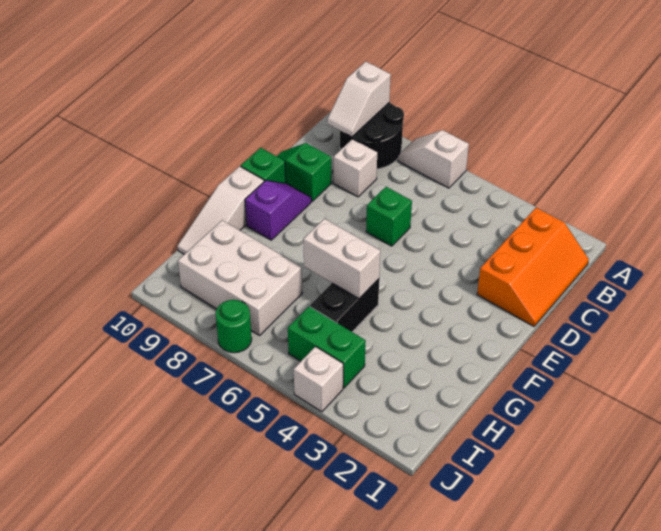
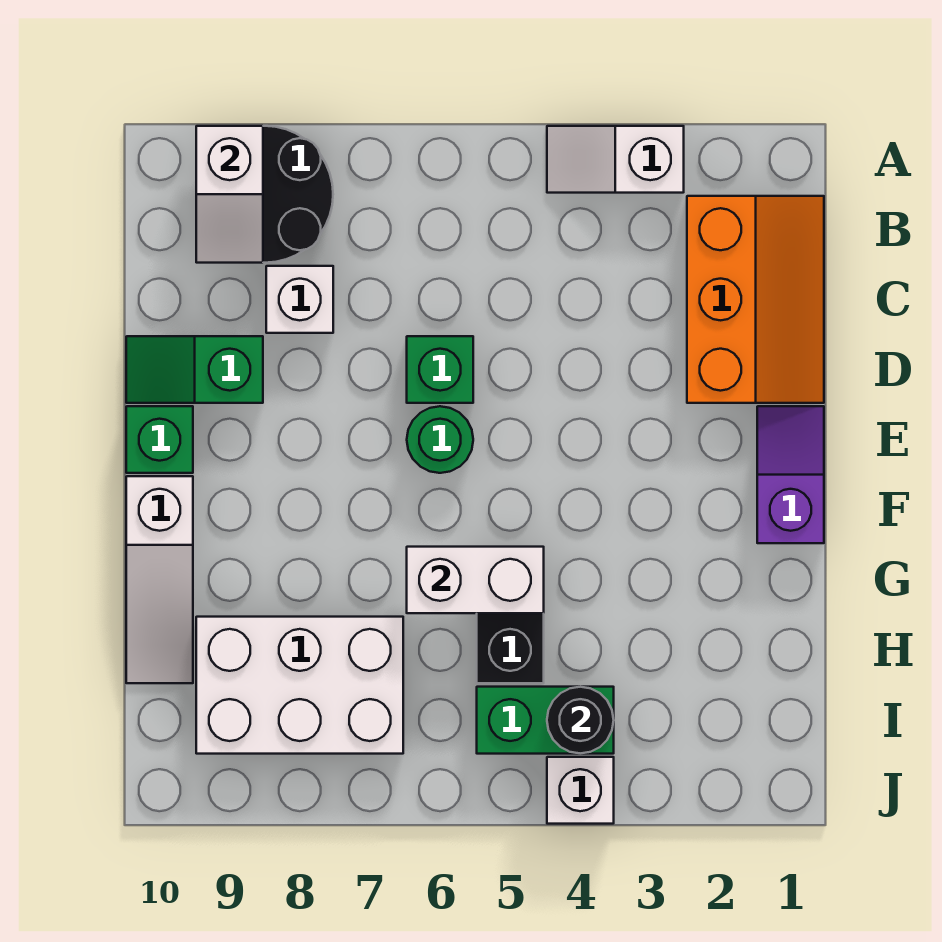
white 1x2 slope [398,130,469,188] -> white 1x2 slope moved to [547,126,684,193]
purple 1x2 slope [245,180,311,240] -> purple 1x2 slope moved to [757,406,824,543]
none -> black 1x1 round brick [547,687,614,754]
green 1x1 round brick [216,300,252,353] -> green 1x1 round brick moved to [407,406,473,473]

